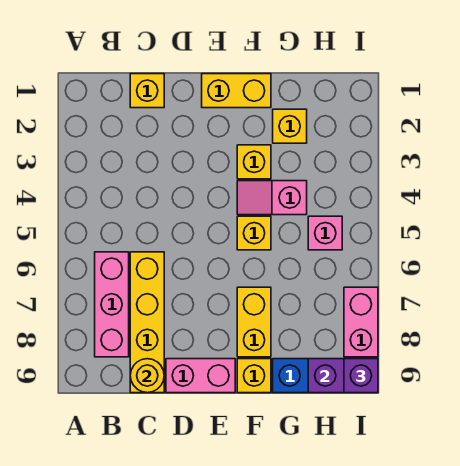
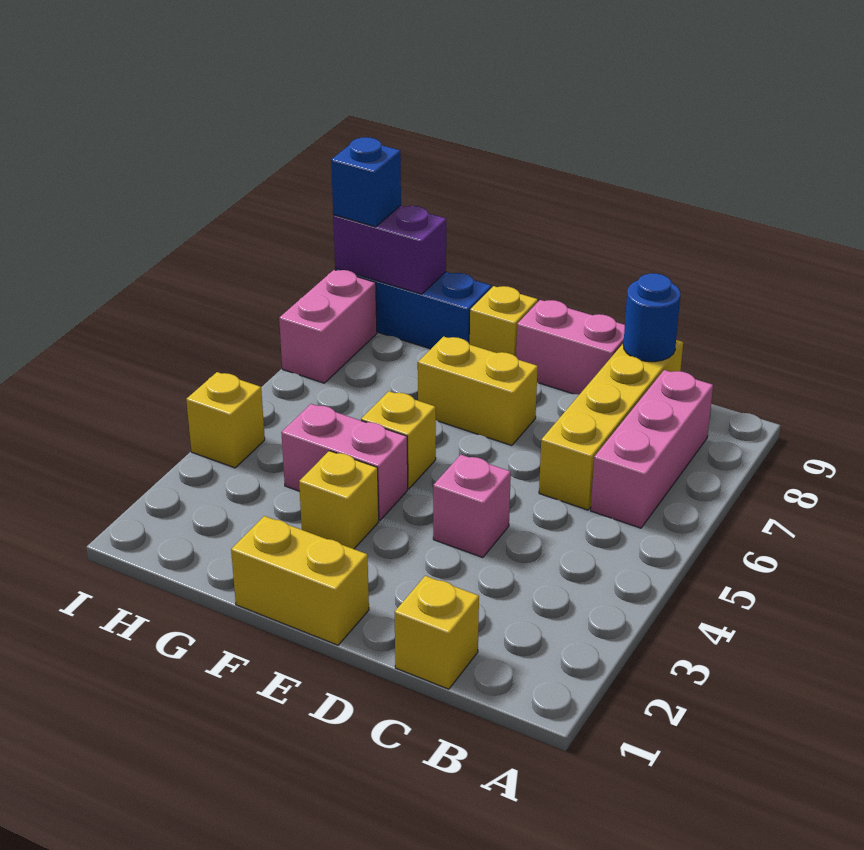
yellow 1x1 round brick [130,359,164,393] -> blue 1x1 round brick [623,273,680,362]
pink 1x2 slope [237,181,307,215] -> pink 1x2 brick [281,404,408,520]
yellow 1x2 brick [237,287,271,357] -> yellow 1x2 brick turned to [418,337,538,446]
yellow 1x1 brick [273,109,307,143] -> yellow 1x1 brick moved to [186,372,265,468]
pink 1x1 brick [308,216,342,250] -> pink 1x1 brick moved to [433,455,511,558]
purple 1x1 brick [344,359,378,393] -> blue 1x1 brick [331,137,401,227]

